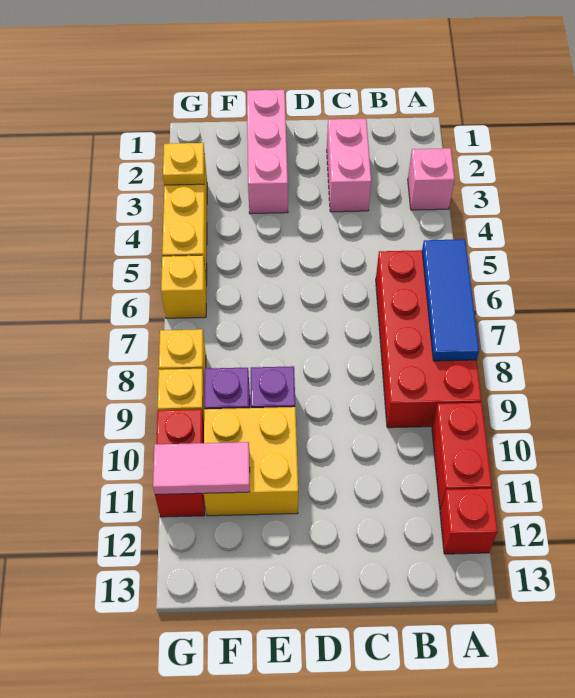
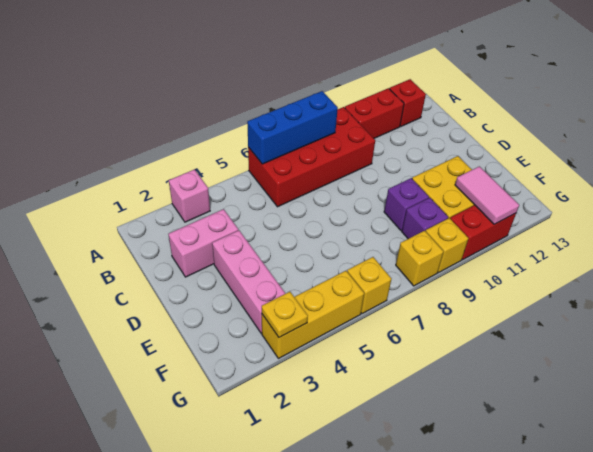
blue 1x3 tile [422,239,479,361] -> blue 1x3 brick [247,91,338,164]
pink 1x3 brick [247,90,288,214] -> pink 1x3 brick turned to [212,230,286,333]

